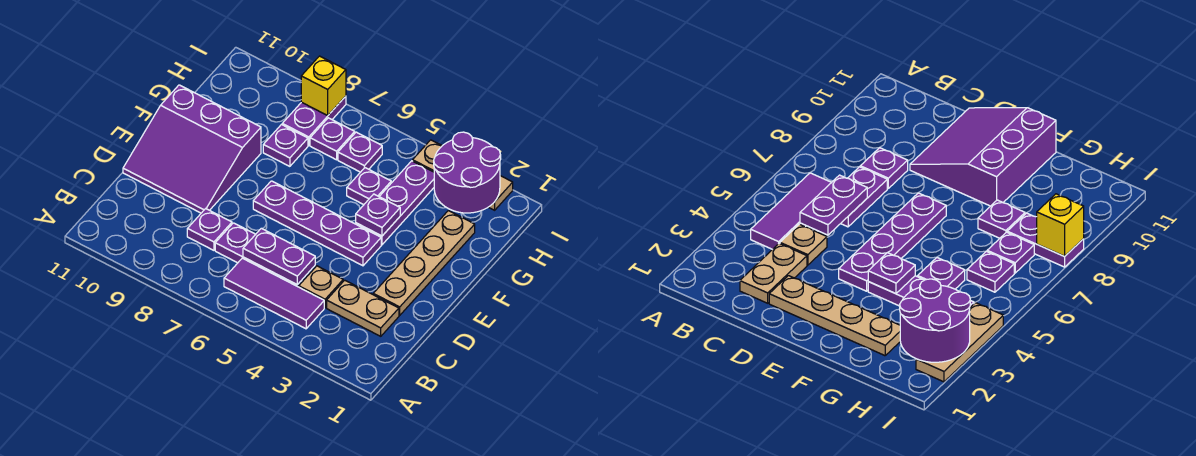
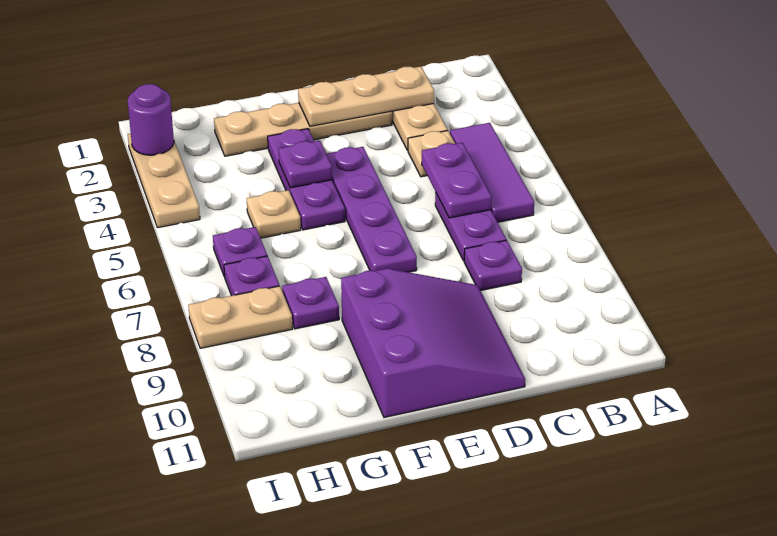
none -> tan 1x3 plate [298,66,434,126]
purple 1x3 plate [356,161,434,245] -> purple 1x3 plate turned to [268,129,345,230]
purple 1x1 plate [347,168,391,205] -> tan 1x1 plate [247,190,301,238]
purple 2x2 round brick [434,132,501,213] -> purple 1x1 round brick [128,84,174,155]
purple 1x2 plate [282,96,346,145] -> tan 1x2 plate [188,286,293,348]
yellow 1x1 brick [301,56,346,115] -> none

